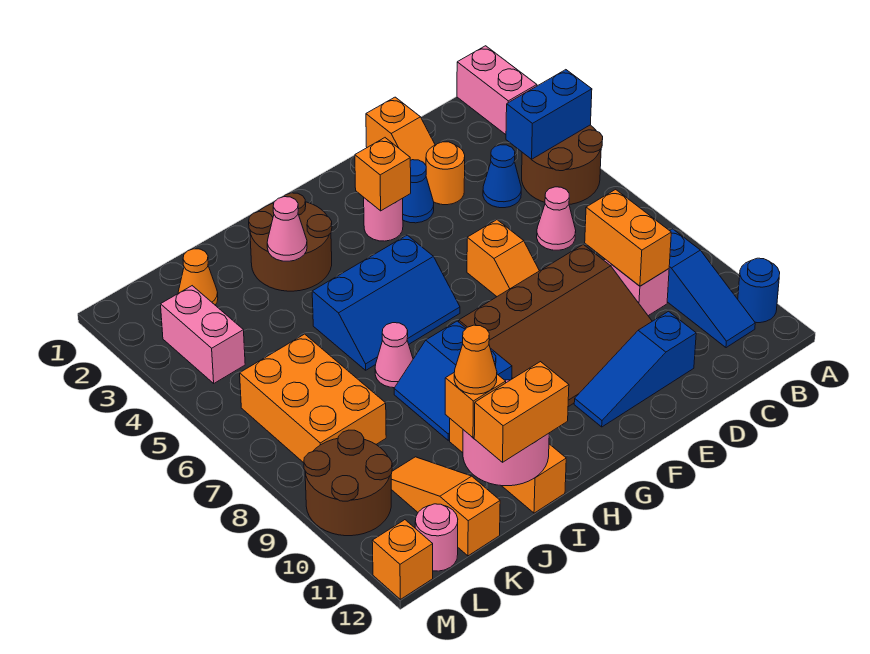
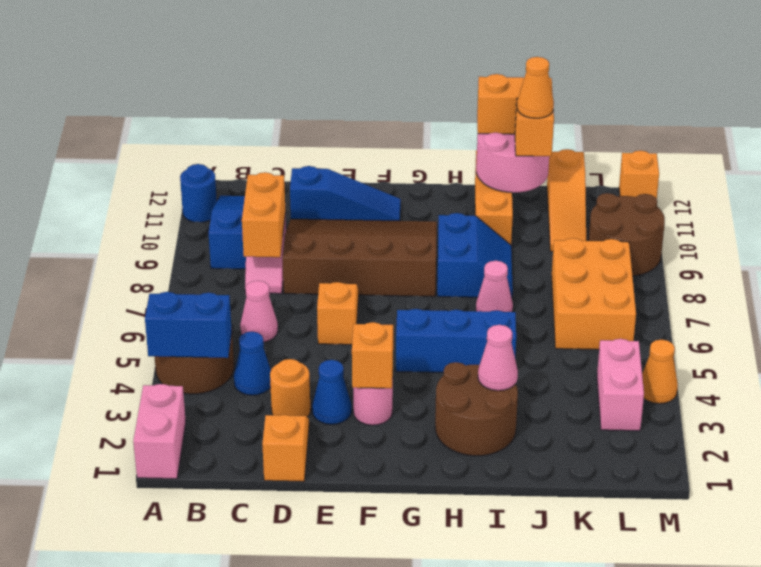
orange 1x1 cone [178,249,218,305] -> orange 1x1 cone moved to [642,340,678,404]
pink 1x1 round brick [415,504,458,571] -> none

